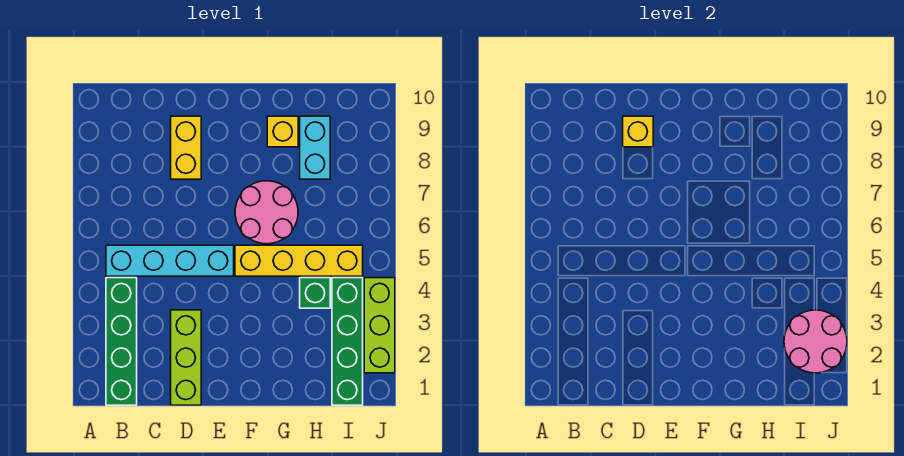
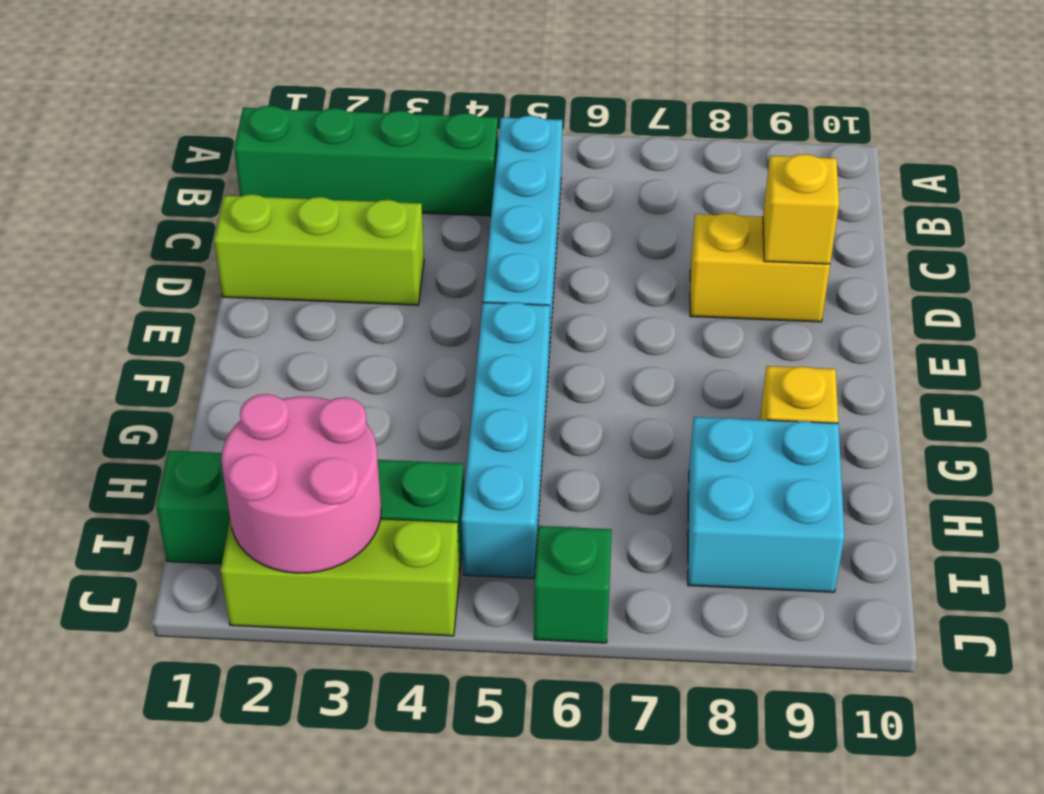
yellow 1x4 brick [235,245,363,276] -> cyan 1x4 brick [462,302,550,578]
pink 2x2 round brick [235,181,298,244] -> none
green 1x1 brick [300,278,330,308] -> green 1x1 brick moved to [534,526,612,643]
cyan 1x2 brick [300,116,330,179] -> cyan 2x2 brick [688,417,844,592]

